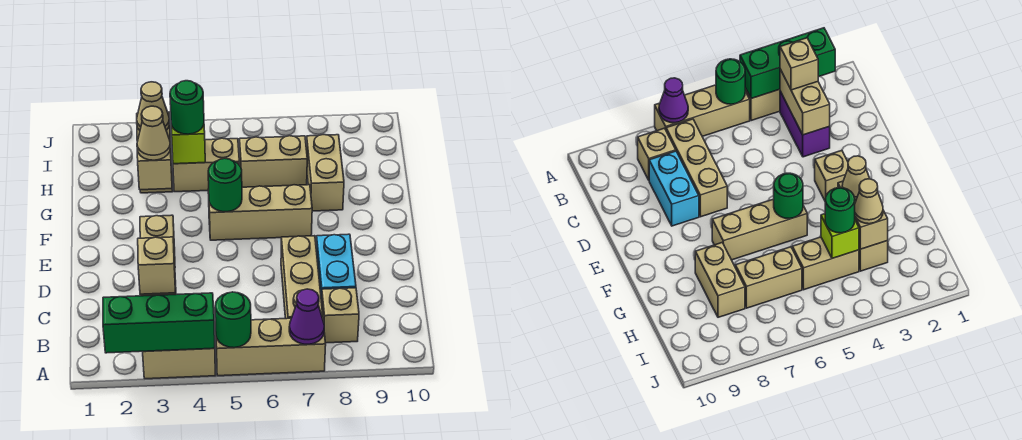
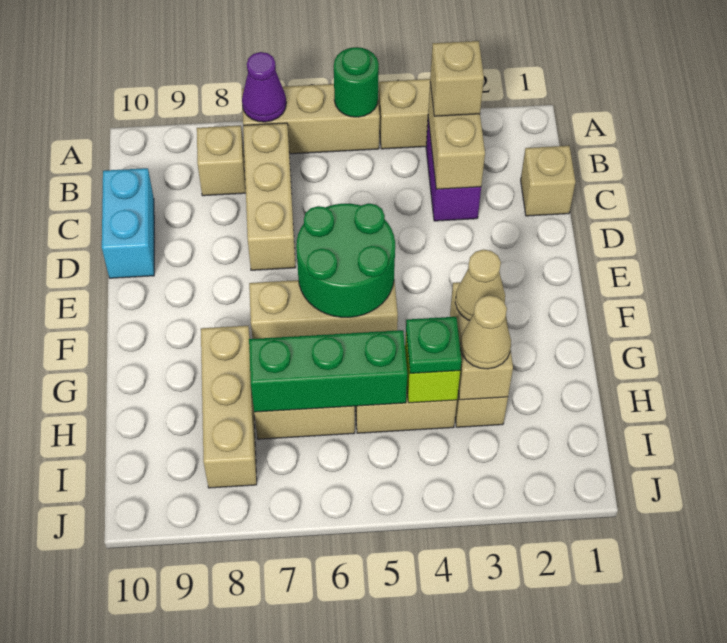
green 1x3 brick [103,293,215,353] -> green 1x3 brick moved to [249,330,407,412]
cyan 1x2 brick [316,234,356,300] -> cyan 1x2 brick moved to [102,168,154,278]
tan 1x1 brick [140,215,175,264] -> tan 1x1 brick moved to [521,146,575,216]
green 1x1 round brick [208,158,242,212] -> green 2x2 round brick [296,203,395,317]
tan 1x2 brick [306,135,344,211] -> tan 1x3 brick [201,326,257,488]
green 1x1 round brick [170,81,204,134] -> green 1x1 plate [406,317,462,373]

